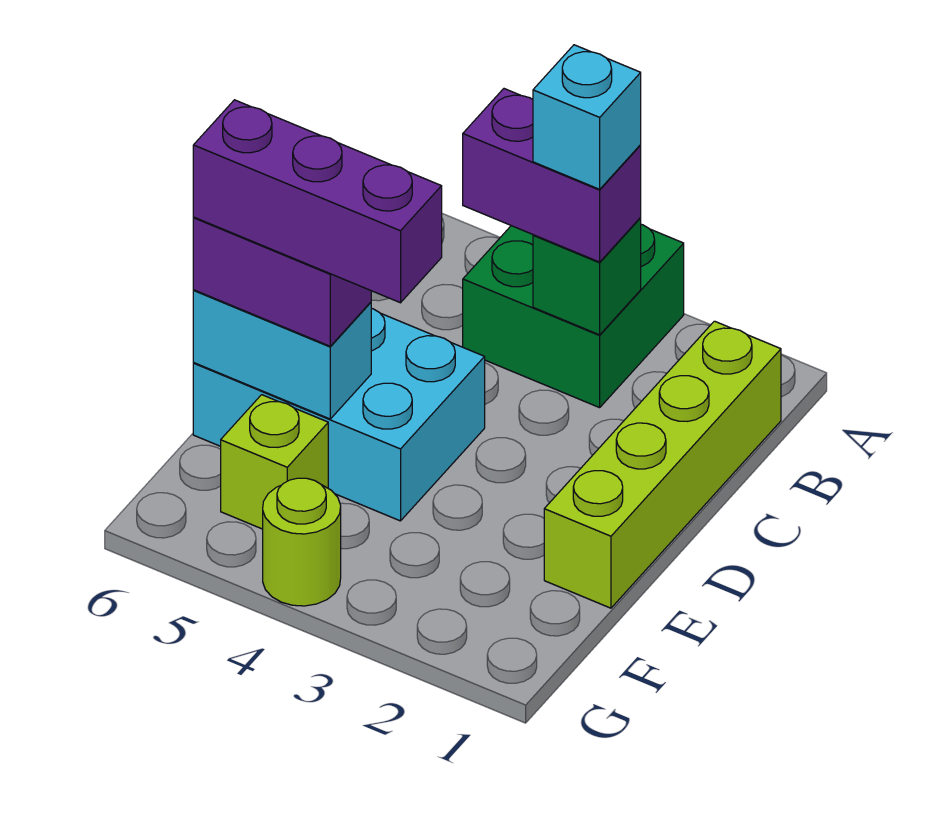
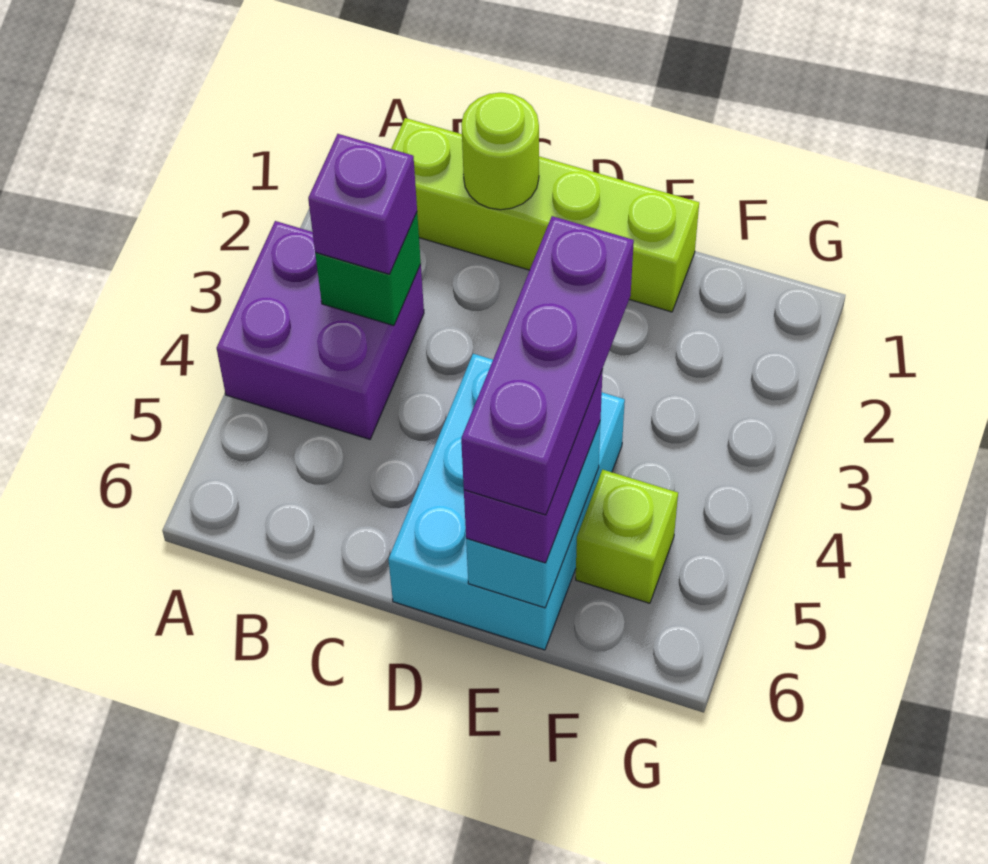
green 2x2 brick [463,224,684,408] -> purple 2x2 brick [217,221,424,439]
purple 1x2 brick [463,89,641,262] -> purple 1x1 brick [308,134,417,274]
cyan 1x1 brick [533,45,641,189] -> none
lime 1x1 round brick [263,478,341,606] -> lime 1x1 round brick moved to [461,93,539,210]

